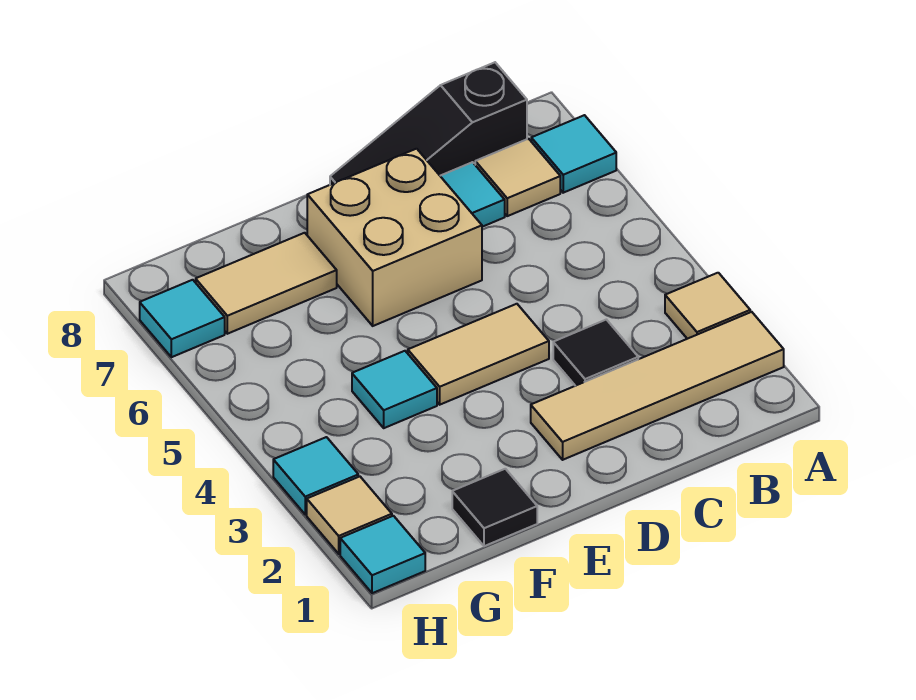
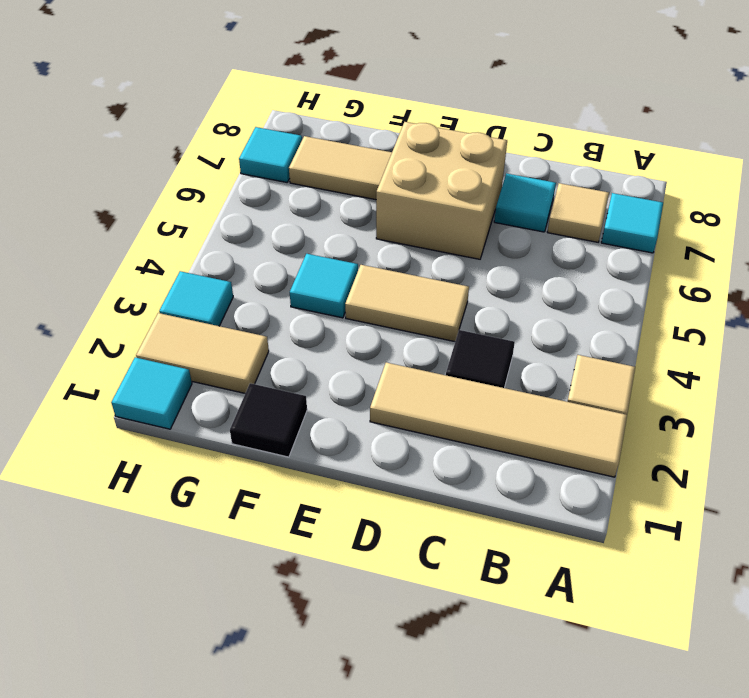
black 1x3 slope [330,62,527,185] -> none
tan 1x1 tile [307,477,392,554] -> tan 1x2 tile [136,313,269,393]

